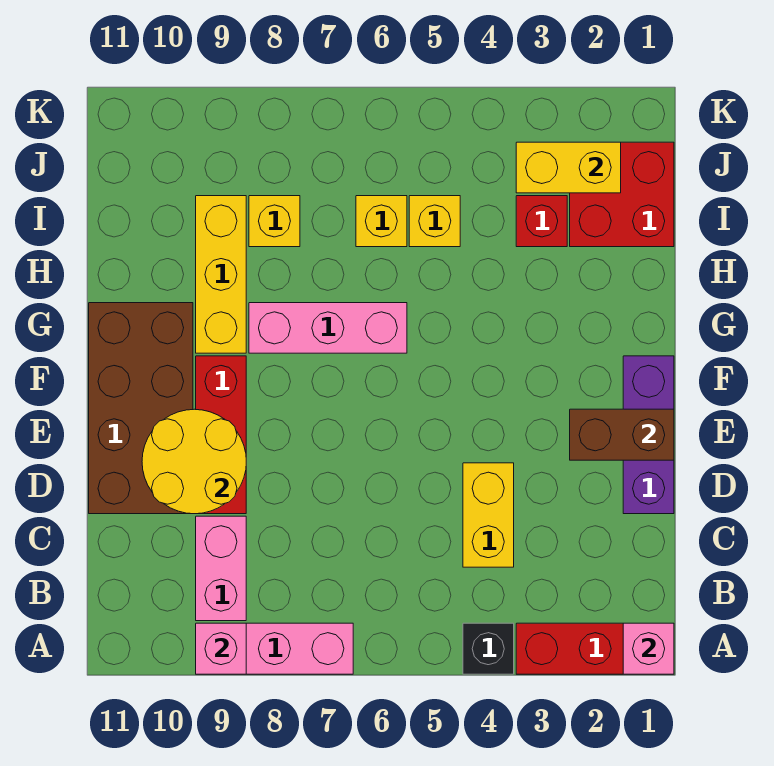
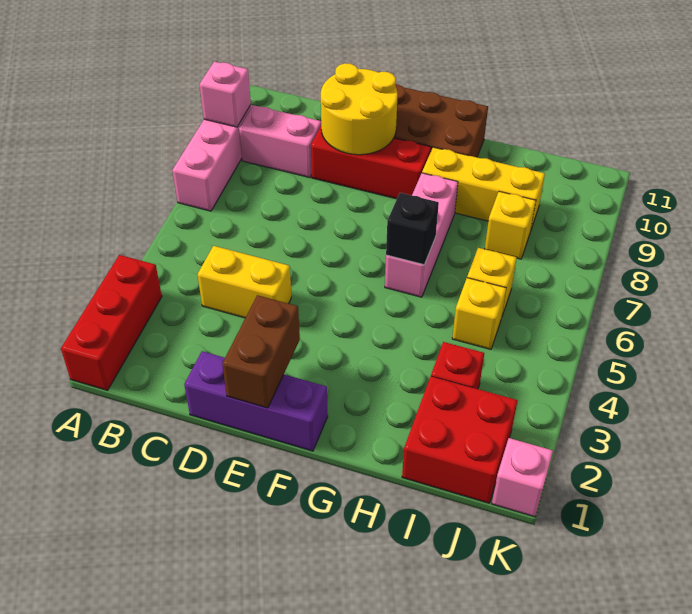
pink 1x1 brick [623,623,674,674] -> pink 1x1 brick moved to [492,438,553,517]
black 1x1 brick [463,623,514,674] -> black 1x1 brick moved to [386,193,439,265]
yellow 1x2 brick [516,142,621,193] -> none

